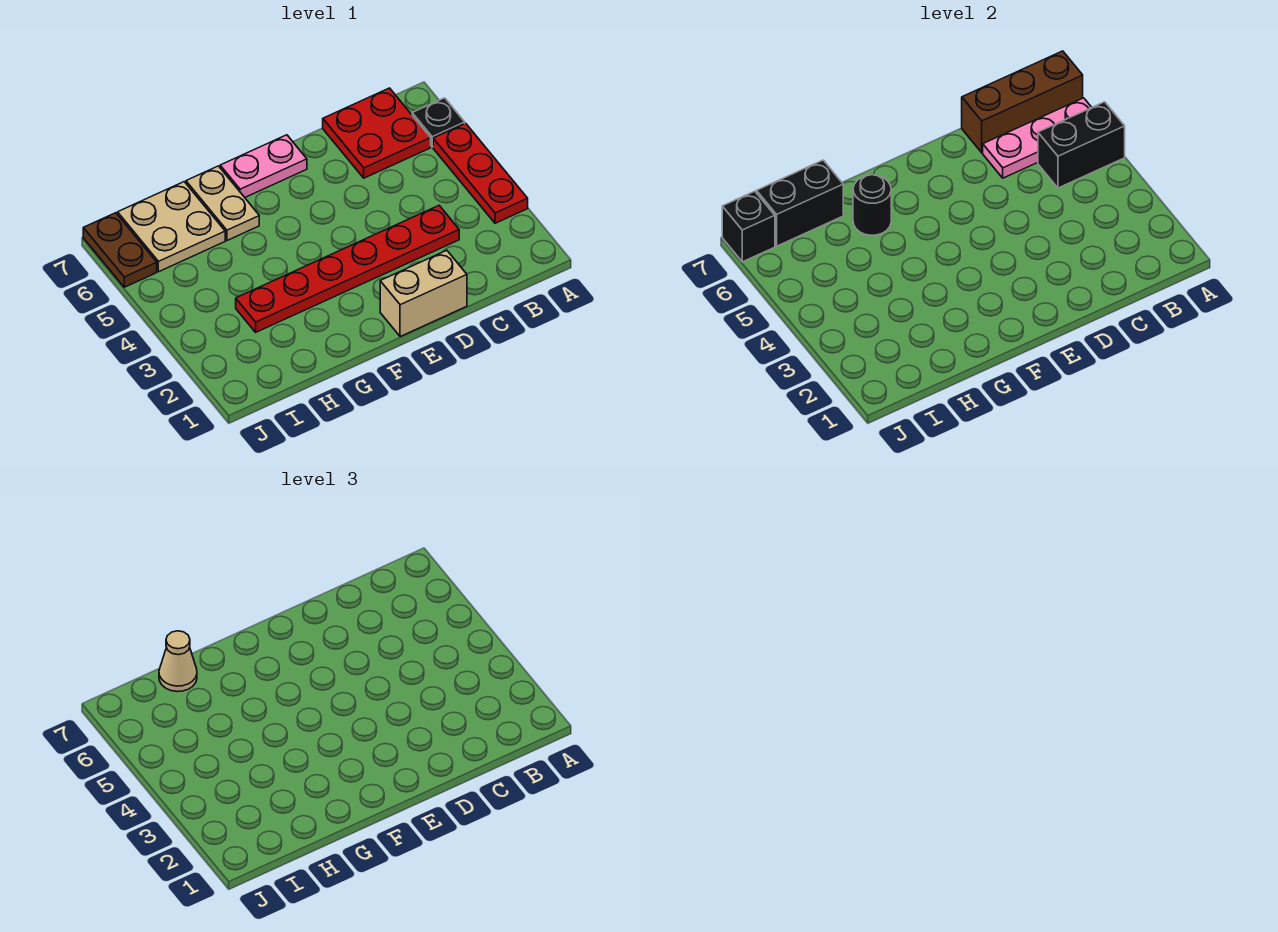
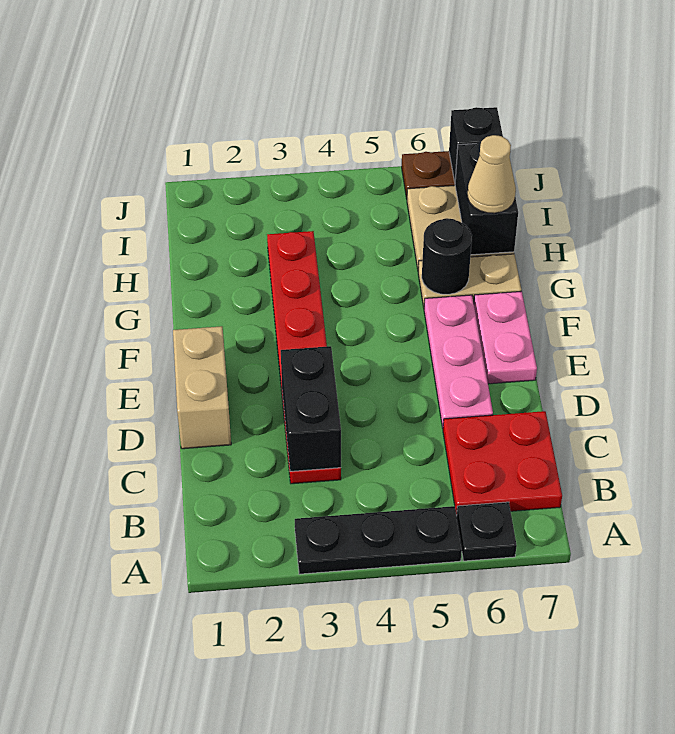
red 1x3 plate [433,123,528,223] -> black 1x3 plate [295,506,462,574]
black 1x2 brick [1038,102,1125,188] -> black 1x2 brick moved to [281,346,341,471]
pink 1x3 plate [983,98,1092,178] -> pink 1x3 plate moved to [424,295,493,428]
brown 1x3 brick [962,51,1083,153] -> none

